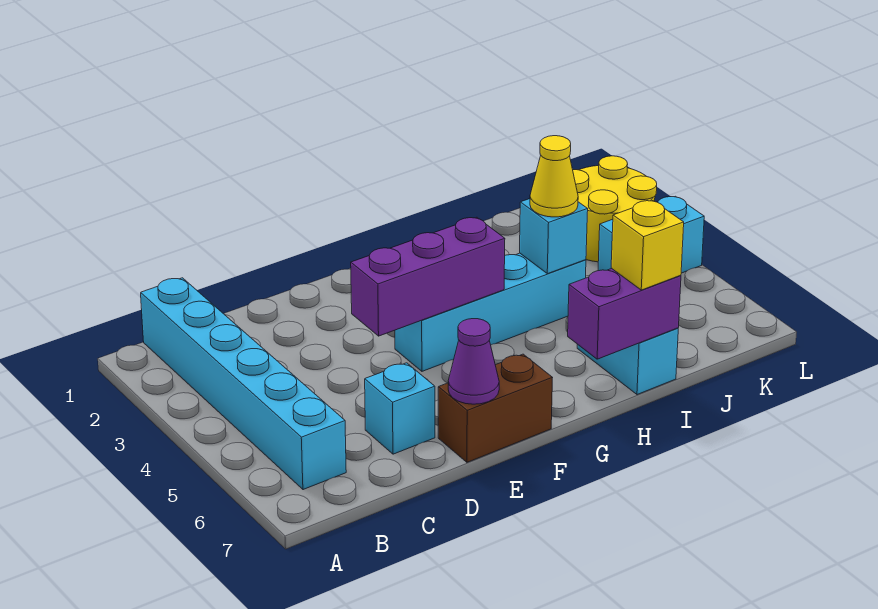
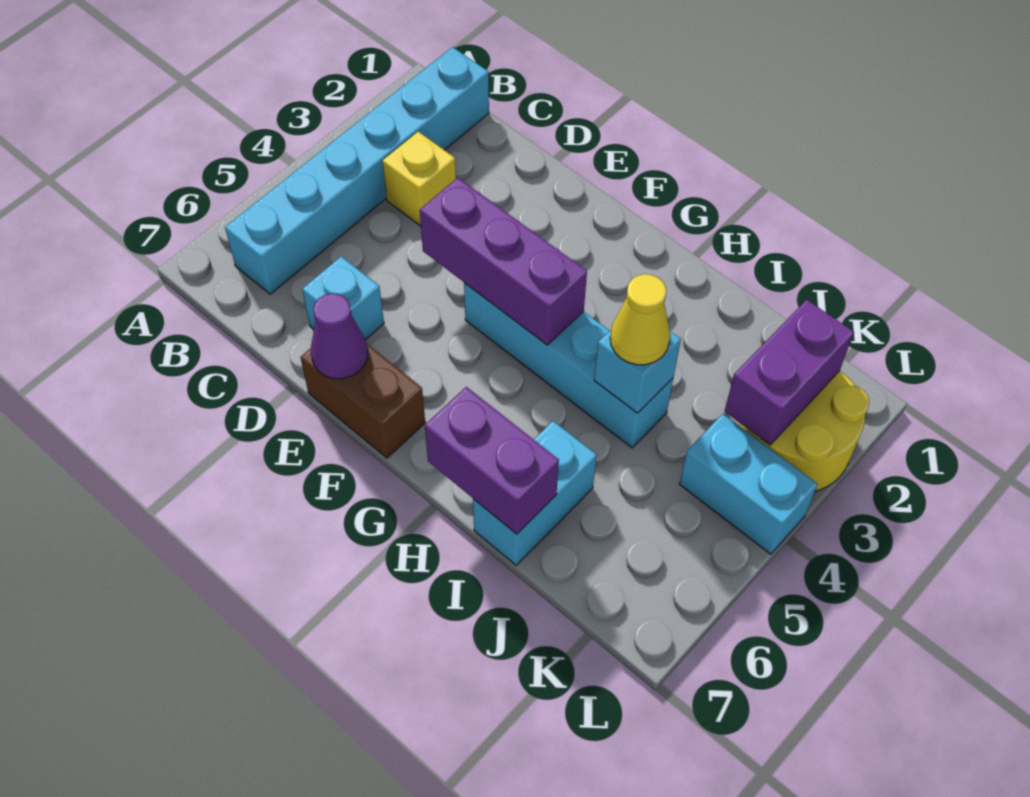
yellow 1x1 brick [611,201,684,290] -> yellow 1x1 brick moved to [383,132,456,226]
none -> purple 1x2 brick [725,300,854,445]

